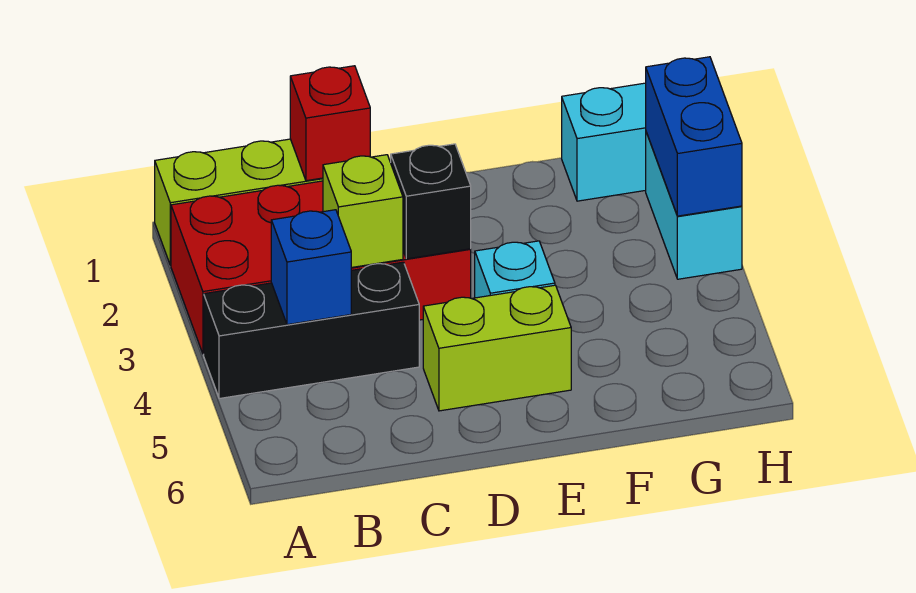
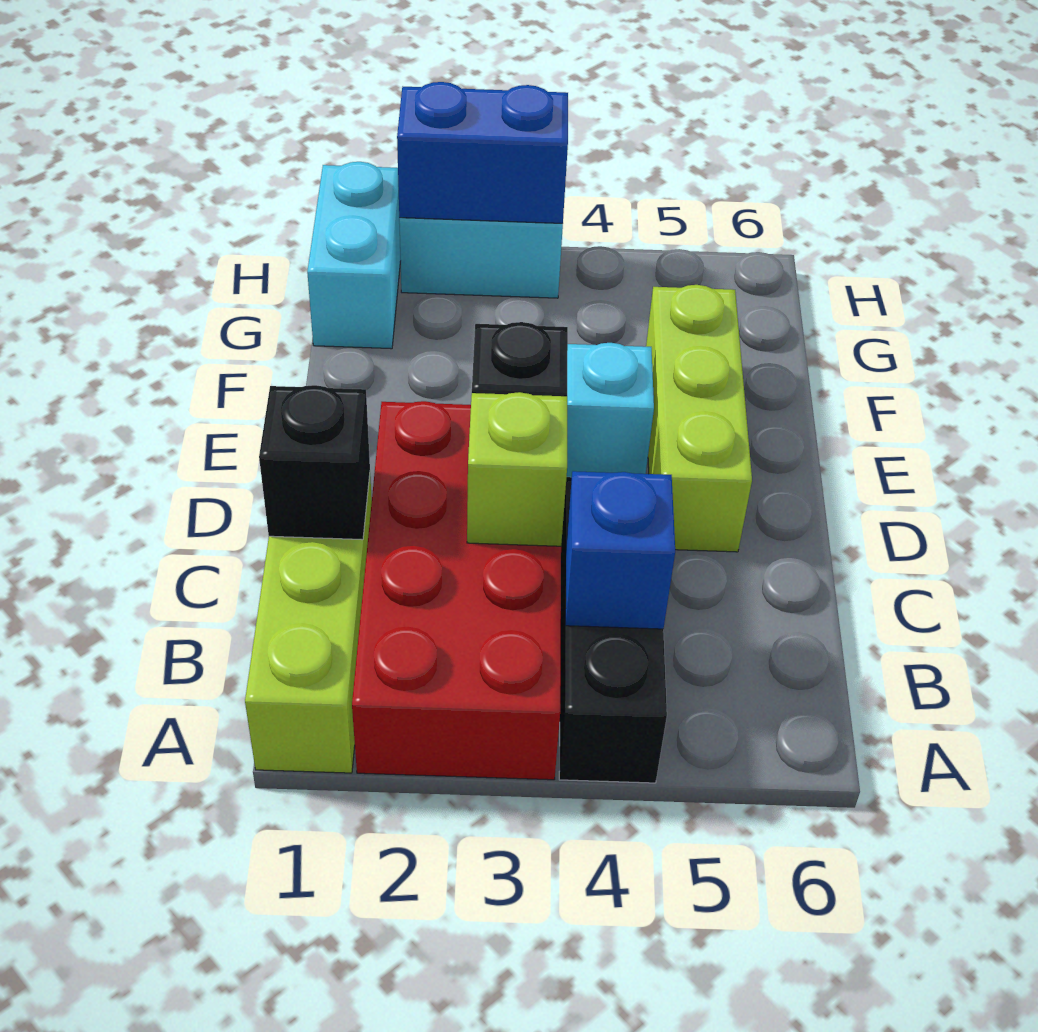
red 1x1 brick [290,66,370,181] -> black 1x1 brick [259,385,370,540]
lime 1x2 brick [423,285,571,411] -> lime 1x3 brick [646,285,752,552]

